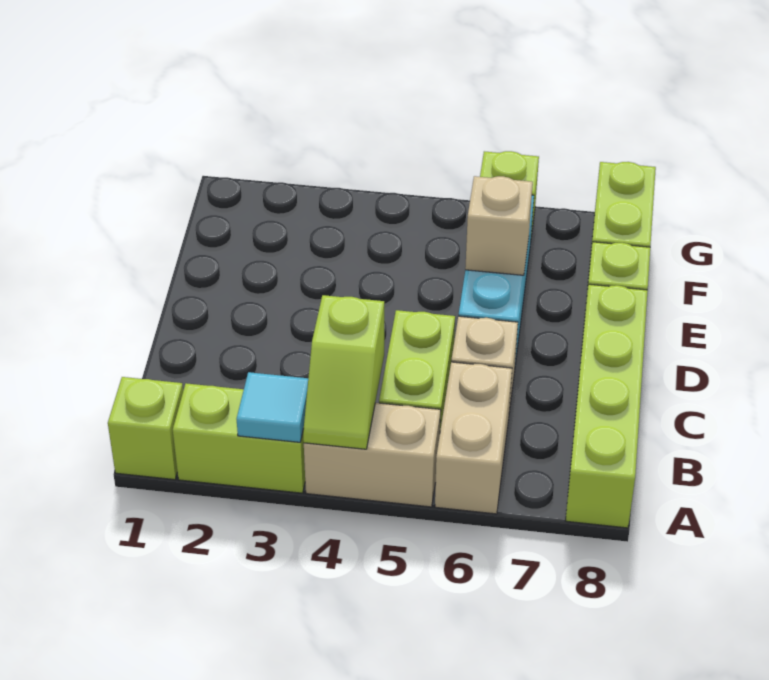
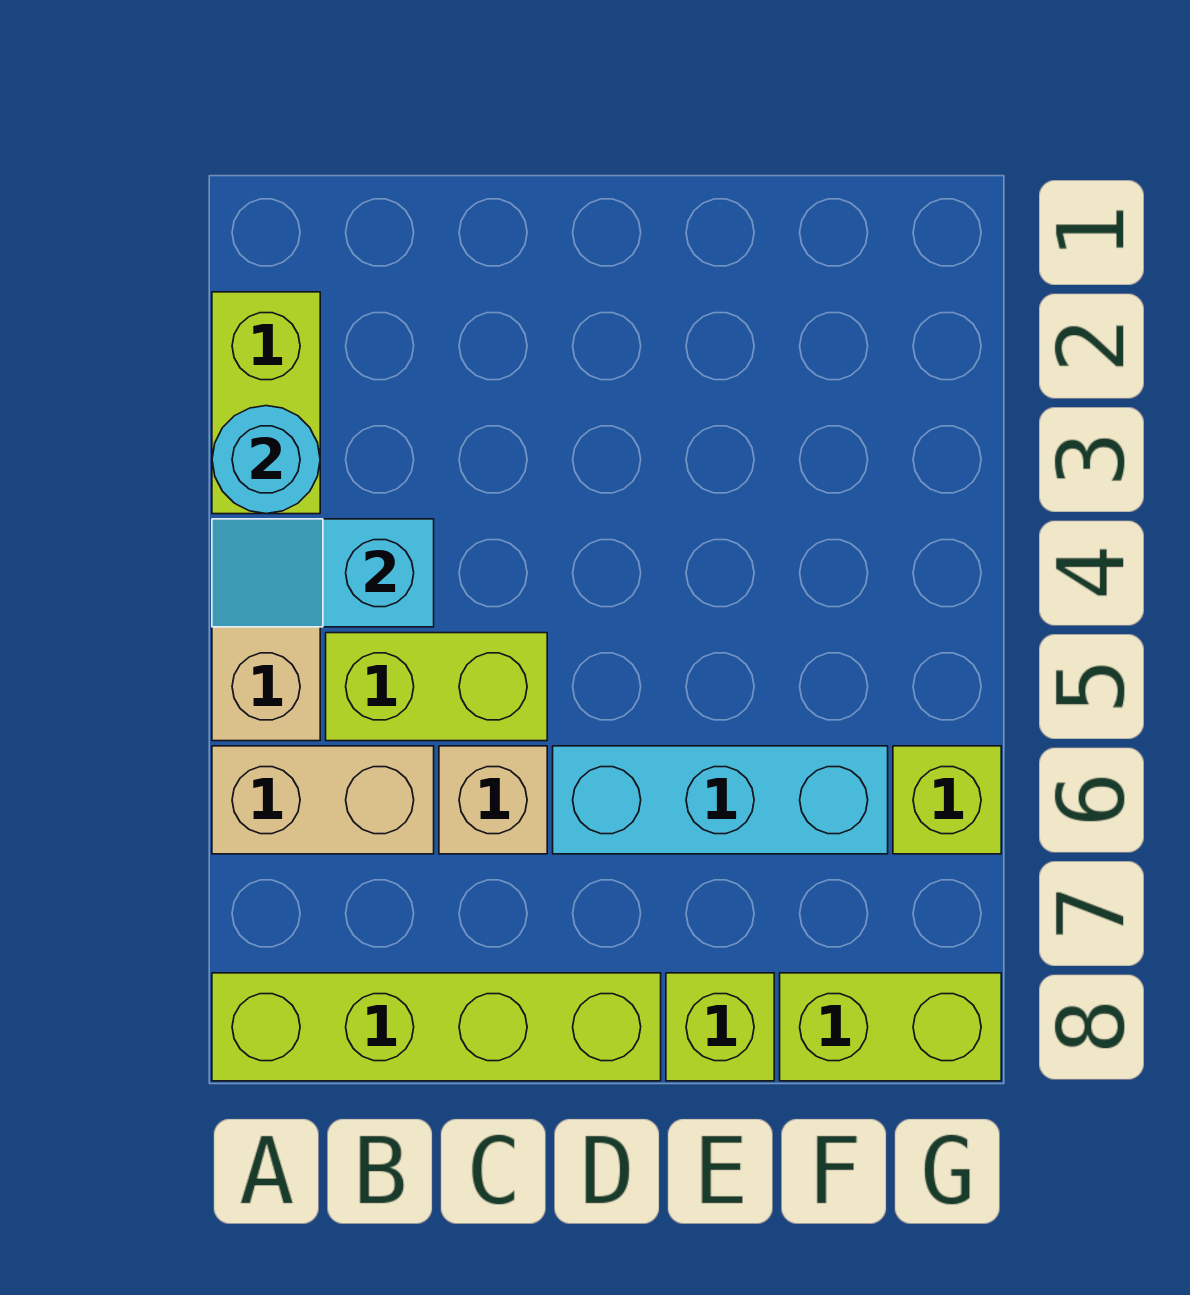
lime 1x1 brick [108,377,183,480] -> none
cyan 1x1 tile [237,372,308,442] -> cyan 1x1 round brick [212,406,320,514]
lime 1x2 slope [303,295,384,449] -> cyan 1x2 slope [212,519,434,627]
tan 1x1 brick [465,176,533,275] -> none

